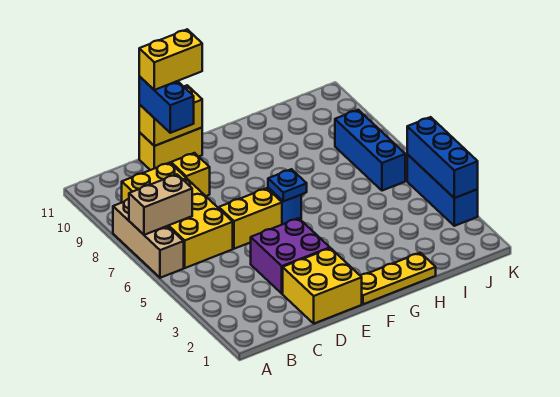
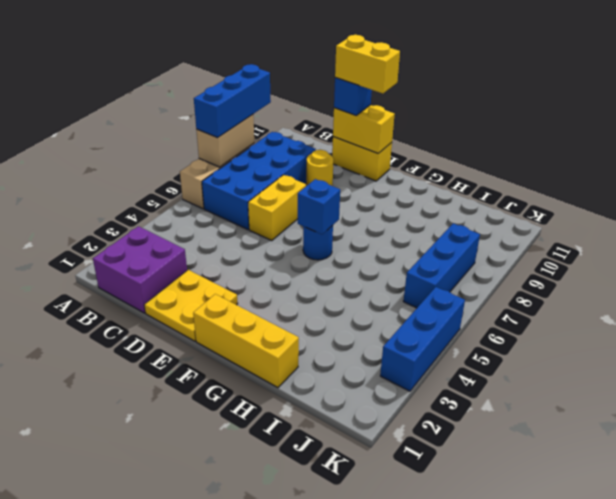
tan 1x2 brick [129,174,192,235] -> tan 1x2 brick turned to [196,115,254,167]
yellow 2x4 brick [122,163,233,268] -> blue 2x4 brick [202,132,316,230]
yellow 2x2 brick [283,248,362,324] -> yellow 2x2 plate [144,270,238,341]
purple 2x2 brick [250,218,330,294] -> purple 2x2 brick moved to [93,226,187,313]
yellow 1x2 brick [219,188,282,249] -> yellow 1x2 brick turned to [248,175,306,240]
yellow 1x1 brick [171,153,210,196] -> yellow 1x1 round brick [306,150,334,186]
blue 1x2 brick [139,76,194,133] -> blue 1x1 brick [334,78,372,115]
yellow 1x3 plate [360,253,436,304] -> yellow 1x3 brick [193,294,299,388]
blue 1x1 plate [268,169,307,201] -> blue 1x1 brick [298,179,340,234]
blue 1x3 brick [407,117,478,198] -> blue 1x3 brick moved to [194,64,271,138]

